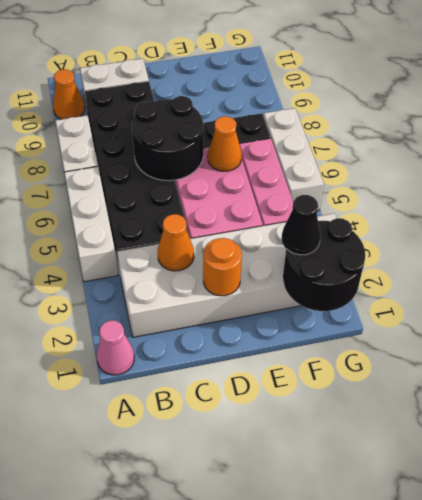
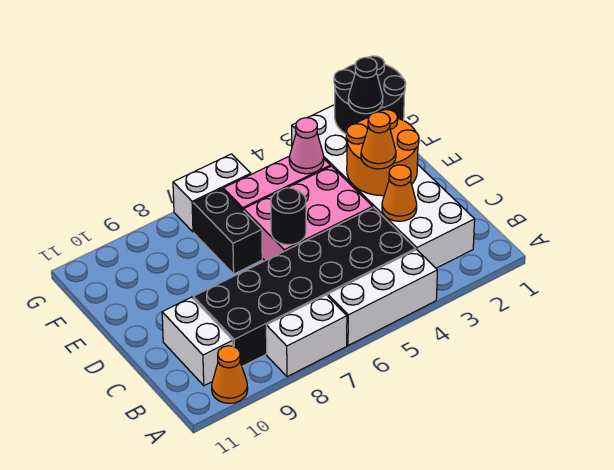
pink 1x1 cone [97,321,134,375] -> pink 1x1 cone moved to [289,118,324,174]
black 2x2 round brick [132,96,203,181] -> black 1x1 round brick [271,188,306,245]
orange 1x1 round brick [203,238,242,296] -> orange 2x2 round brick [346,110,419,196]
orange 1x1 cone [208,116,242,171] -> orange 1x1 cone moved to [361,112,396,169]
white 1x3 brick [264,108,324,211] -> white 1x2 brick [173,154,251,232]

